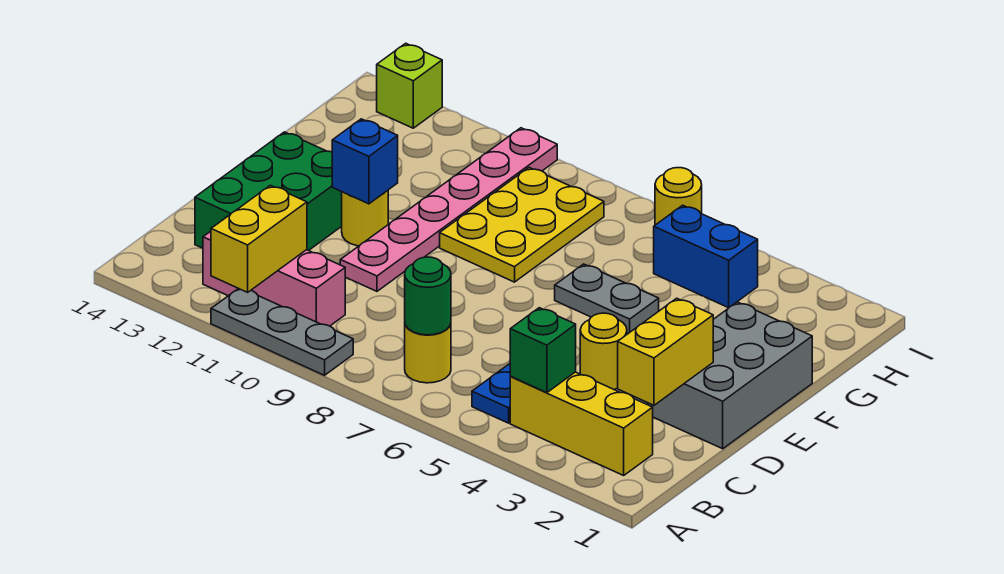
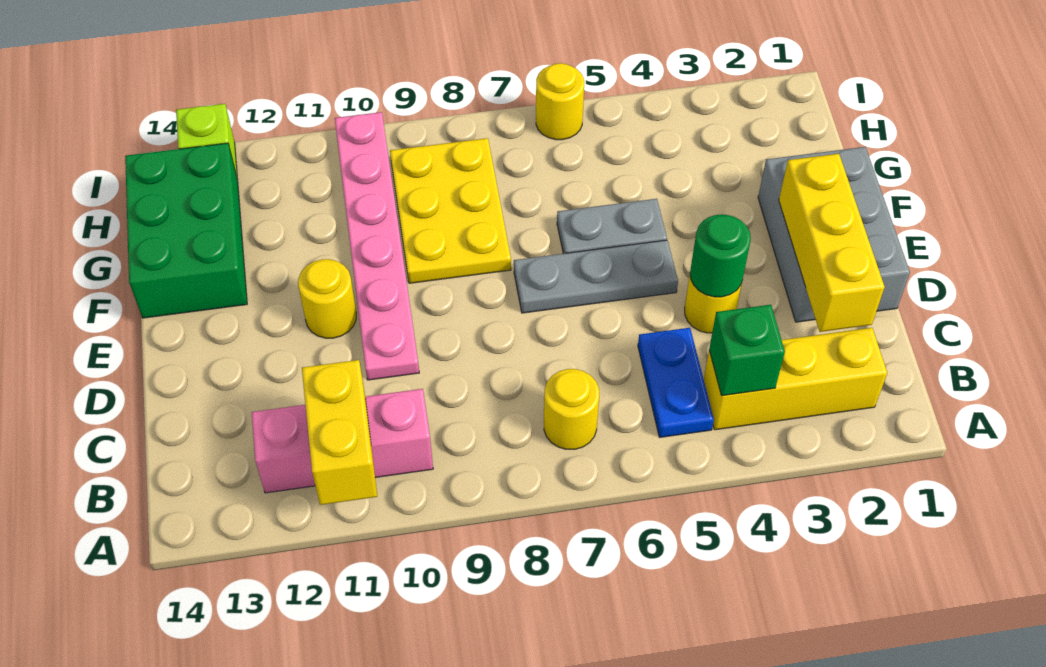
grey 1x3 plate [211,288,353,375] -> grey 1x3 plate moved to [514,240,678,313]
green 1x1 round brick [405,257,451,335] -> green 1x1 round brick moved to [690,215,751,297]
yellow 1x2 brick [618,298,713,405] -> yellow 1x3 brick [779,154,885,332]
green 2x3 brick [195,132,342,251] -> green 2x3 brick moved to [125,143,247,318]
blue 1x1 brick [332,119,398,204] -> none
blue 1x2 brick [654,205,758,308] -> none

